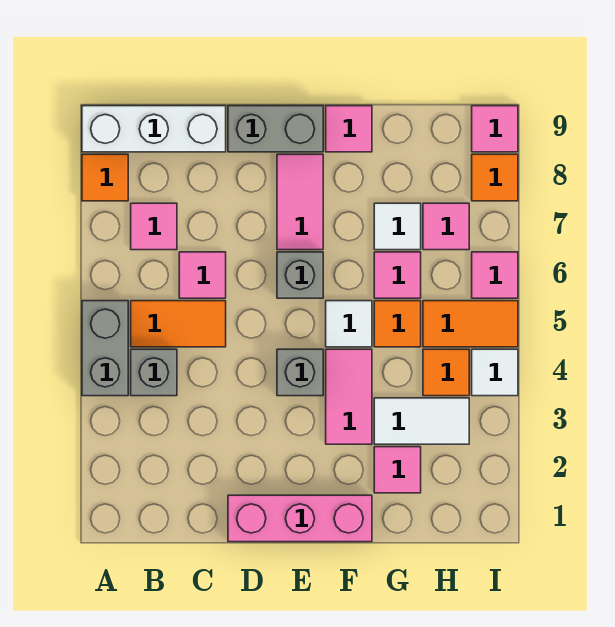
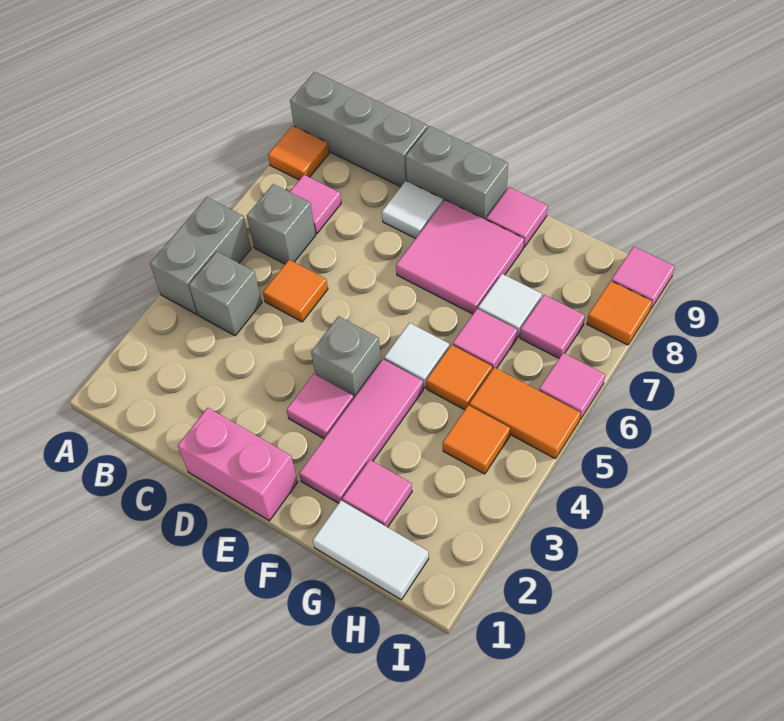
white 1x3 brick [82,106,226,152] -> grey 1x3 brick [290,72,428,187]
orange 1x2 tile [131,301,226,347] -> orange 1x1 tile [263,260,328,322]
pink 1x1 tile [179,252,226,298] -> pink 1x1 tile moved to [286,374,354,439]
pink 1x3 brick [228,495,372,542] -> pink 1x2 brick [178,408,298,521]
grey 1x1 brick [277,252,323,298] -> grey 1x1 brick moved to [247,184,316,264]
pink 1x2 tile [277,154,323,250] -> pink 2x2 tile [396,200,524,314]
pink 1x2 tile [326,349,372,444] -> pink 1x3 tile [299,359,423,503]
white 1x2 tile [374,398,469,444] -> white 1x2 tile moved to [313,501,429,600]
white 1x1 tile [472,349,518,396] -> white 1x1 tile moved to [382,181,443,238]

